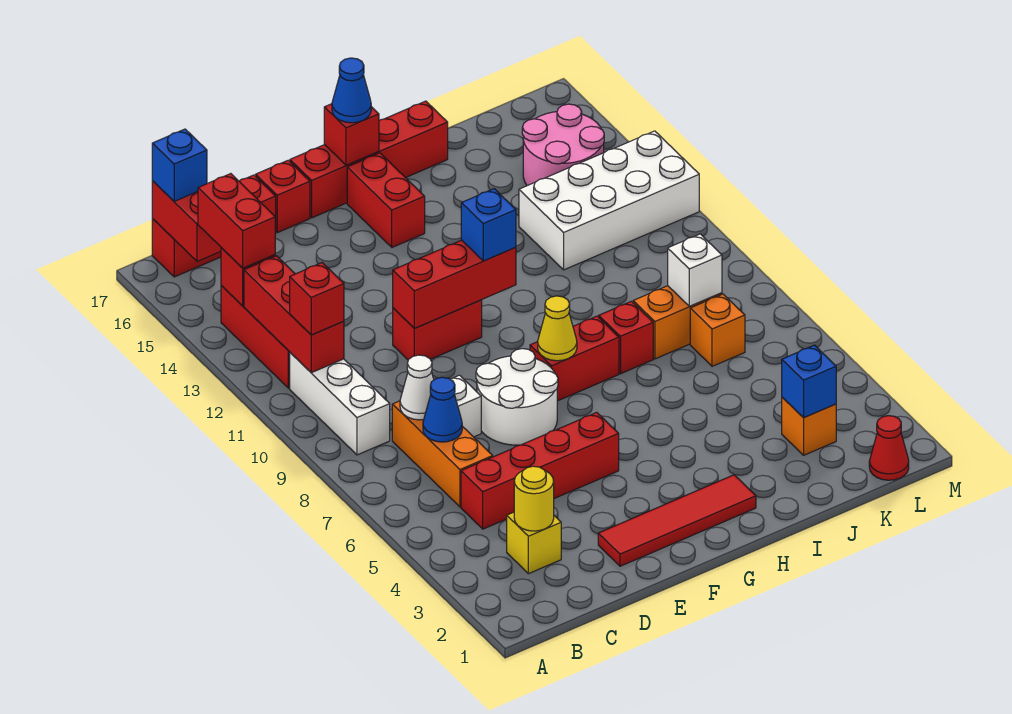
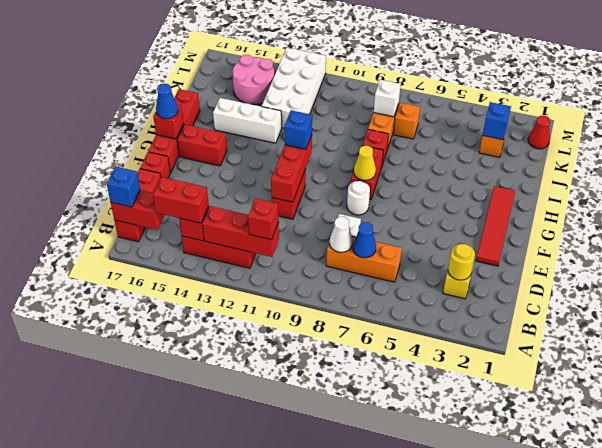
white 1x3 brick [290,353,390,455] -> white 1x3 brick moved to [213,98,282,143]
red 1x4 brick [461,412,619,529] -> none
white 2x2 round brick [476,349,558,445] -> white 1x1 round brick [347,181,370,215]

